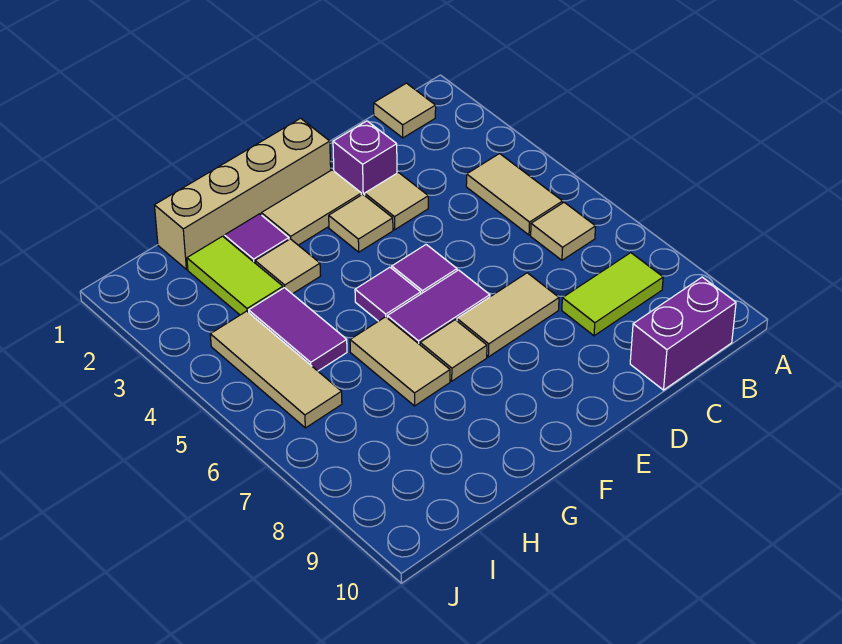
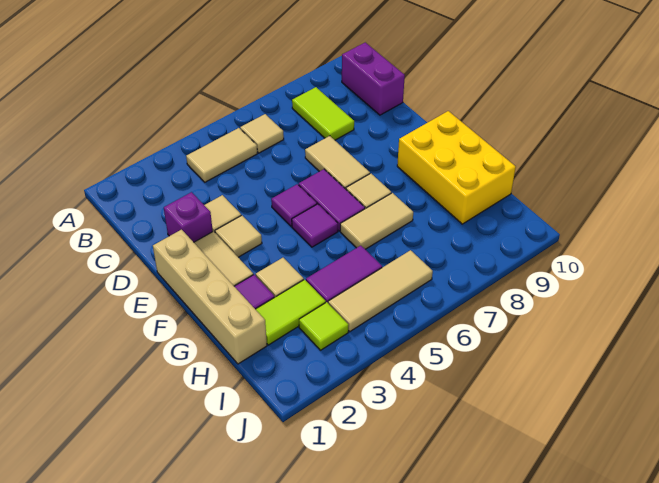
tan 1x1 tile [374,83,436,138] -> none
none -> yellow 2x3 brick [397,111,516,224]
none -> lime 1x1 tile [299,302,348,350]

